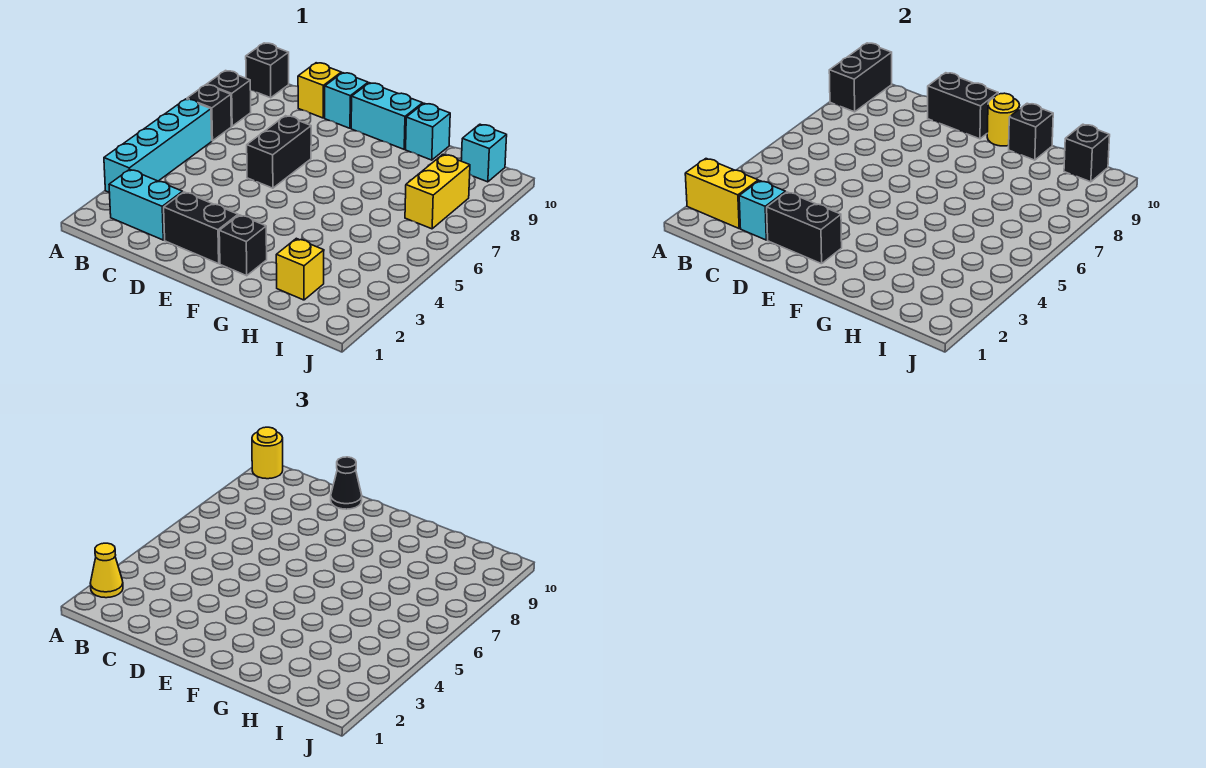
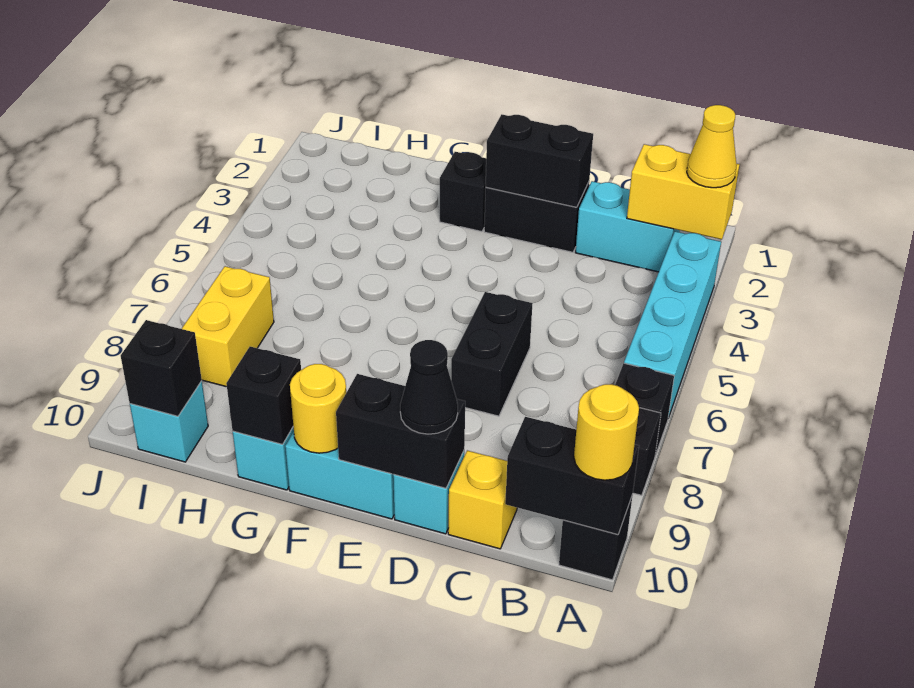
black 1x2 brick [829,43,892,112] -> black 1x2 brick turned to [505,417,639,535]
cyan 1x1 brick [739,181,786,240] -> none
yellow 1x1 brick [276,238,324,300] -> none

